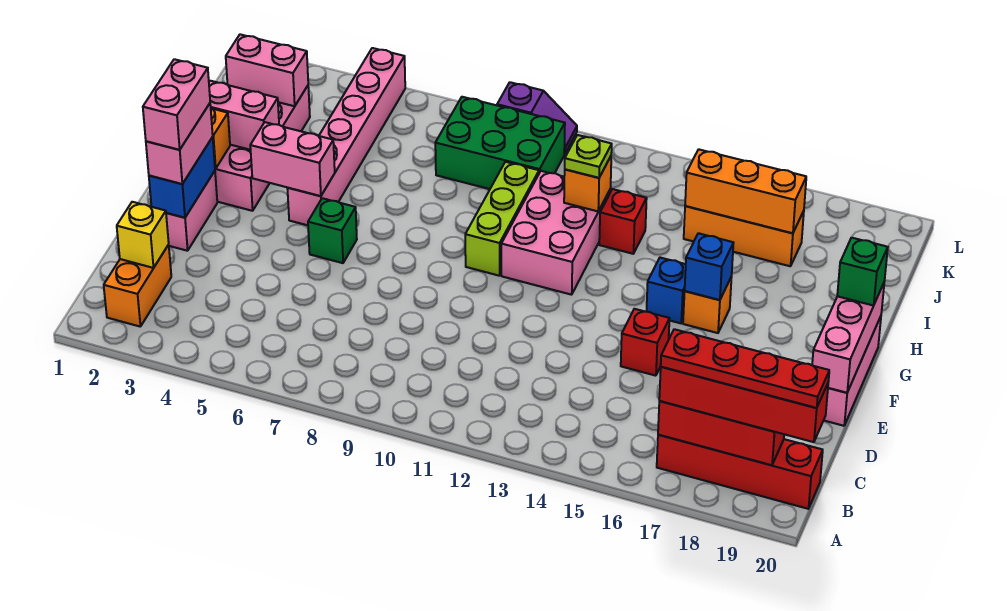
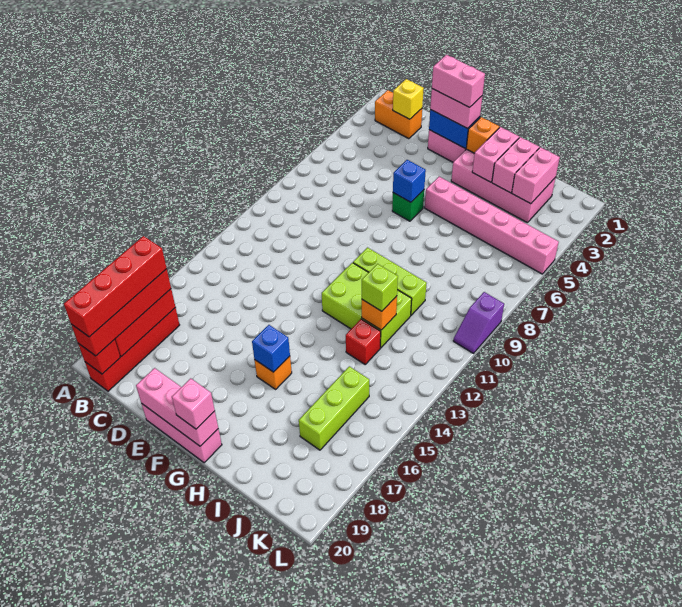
red 1x4 plate [661,329,829,408] -> red 1x4 brick [64,236,167,337]
red 1x1 brick [621,309,669,376] -> red 1x1 brick moved to [78,340,120,374]
pink 1x2 brick [250,122,335,196] -> pink 1x2 brick moved to [492,137,539,193]
pink 2x3 brick [501,171,611,295] -> lime 2x3 brick [322,263,412,348]
blue 1x1 brick [646,258,686,323] -> blue 1x1 brick moved to [393,160,426,202]
green 1x1 brick [837,238,888,306] -> pink 1x1 brick [172,378,215,429]
lime 1x1 plate [565,135,612,178] -> lime 1x1 brick [362,264,398,311]
green 2x3 brick [435,97,565,189] -> none
orange 1x3 brick [684,206,804,266] -> lime 1x3 brick [299,366,369,450]
orange 1x3 brick [685,149,806,233] -> none

